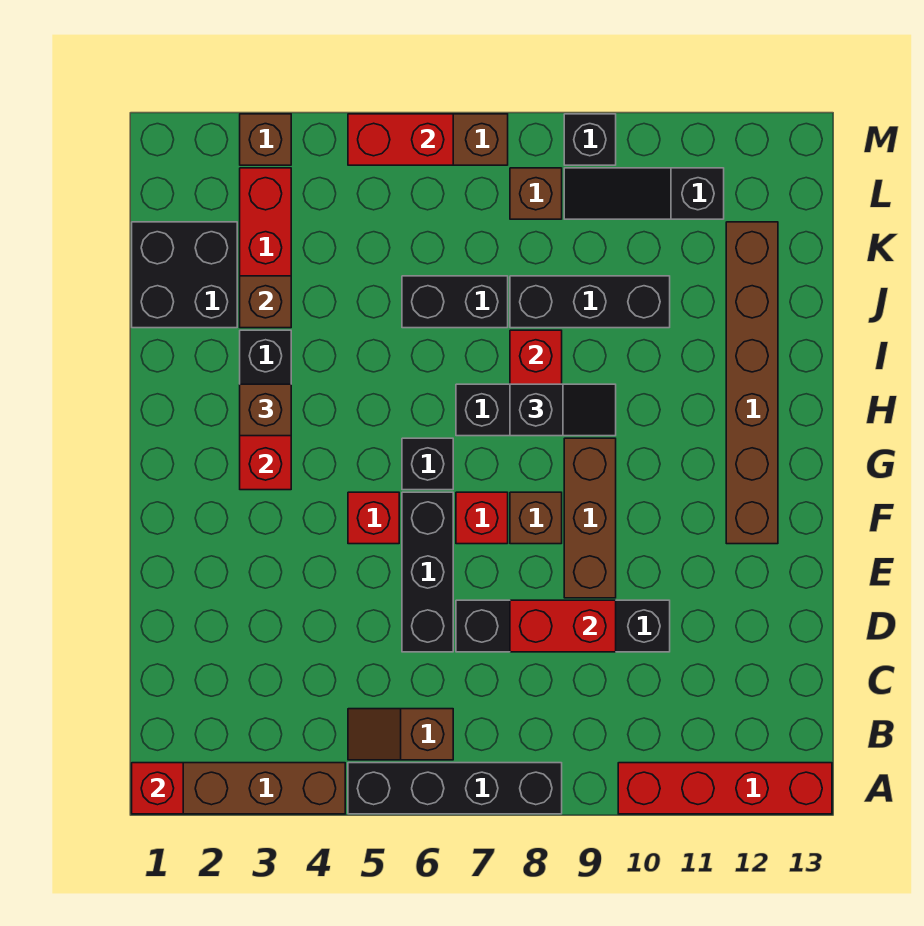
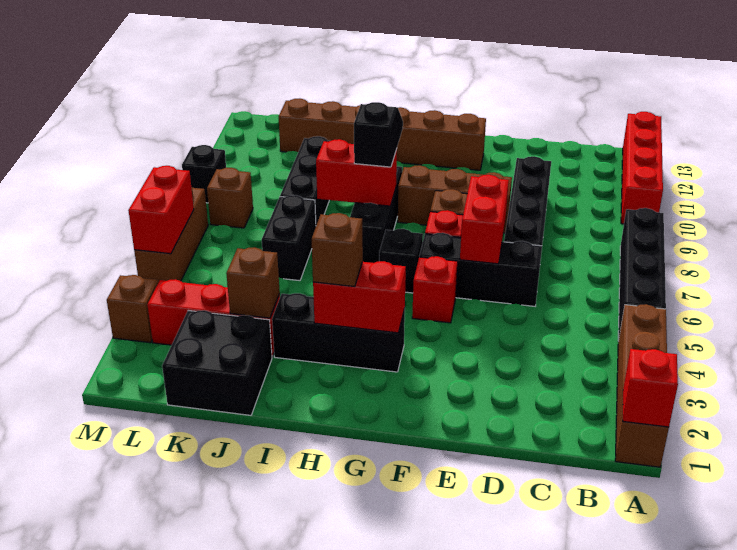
brown 1x2 slope [348,709,453,760] -> none
red 1x2 brick [510,600,616,652] -> red 1x2 brick moved to [460,175,509,264]
black 1x3 slope [564,168,724,219] -> none

